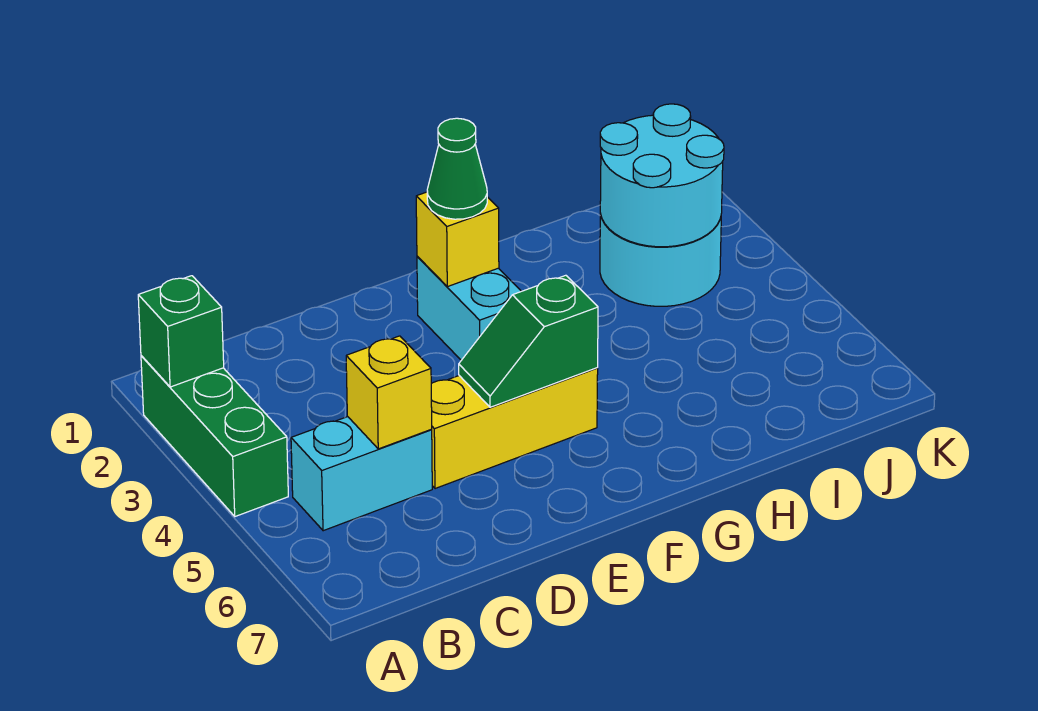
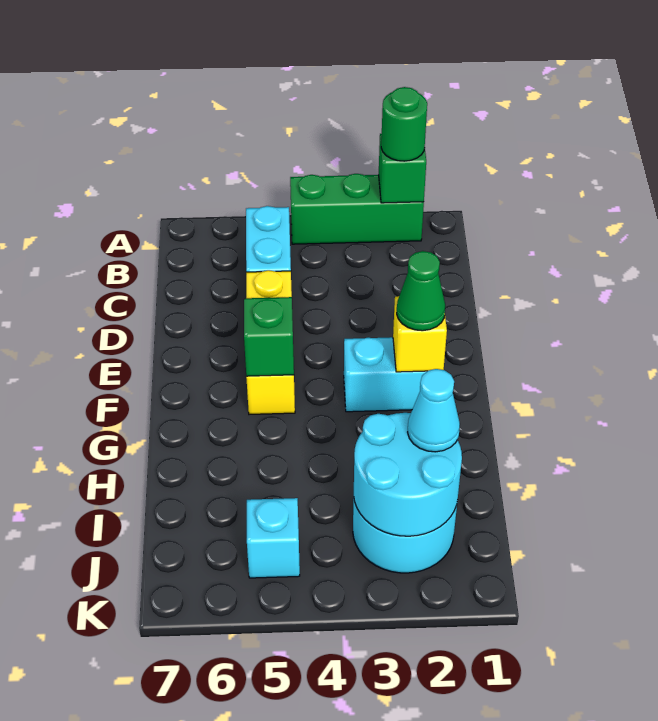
none -> green 1x1 round brick [381,87,427,161]
yellow 1x1 brick [346,336,432,449] -> none
none -> cyan 1x1 cone [408,369,460,452]
none -> cyan 1x1 brick [247,498,300,578]

